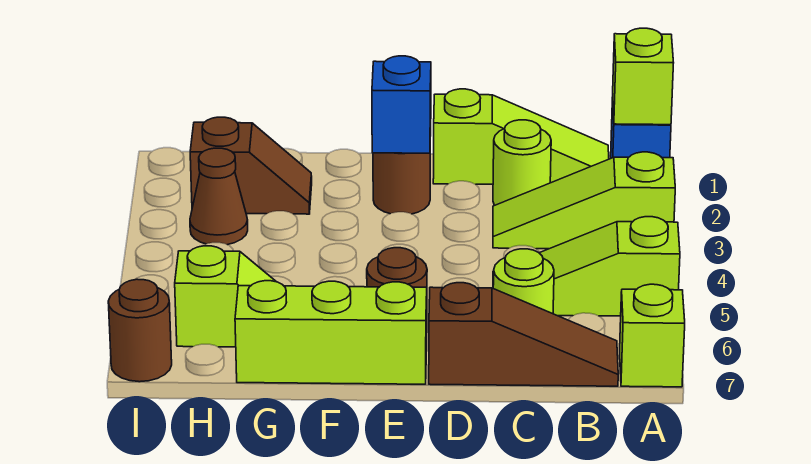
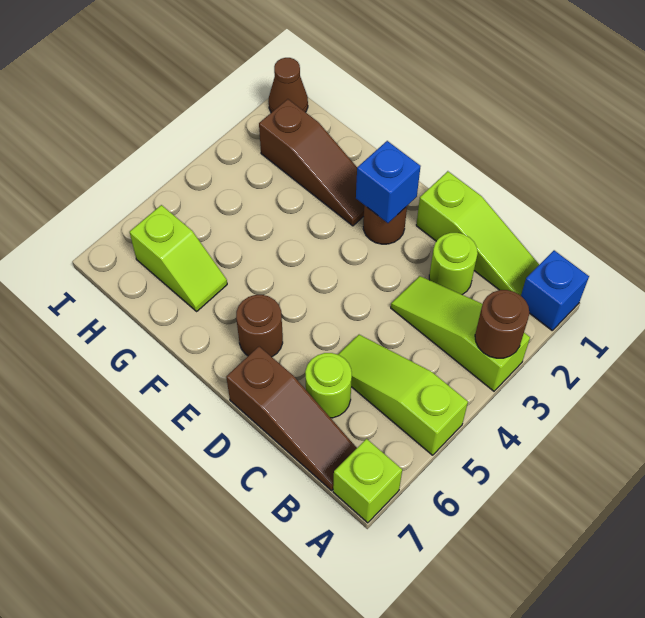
lime 1x1 brick [613,28,673,125] -> none
lime 1x3 brick [235,281,427,384] -> none
brown 1x2 slope [190,117,312,214] -> brown 1x3 slope [259,99,364,226]
brown 1x1 cone [190,148,248,245] -> brown 1x1 cone moved to [269,58,308,113]
brown 1x1 round brick [108,279,172,382] -> brown 1x1 round brick moved to [475,290,529,358]

